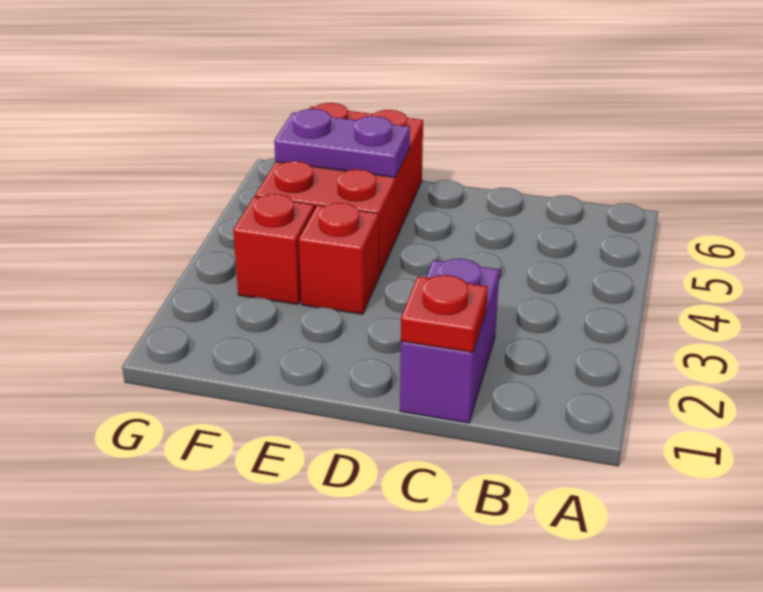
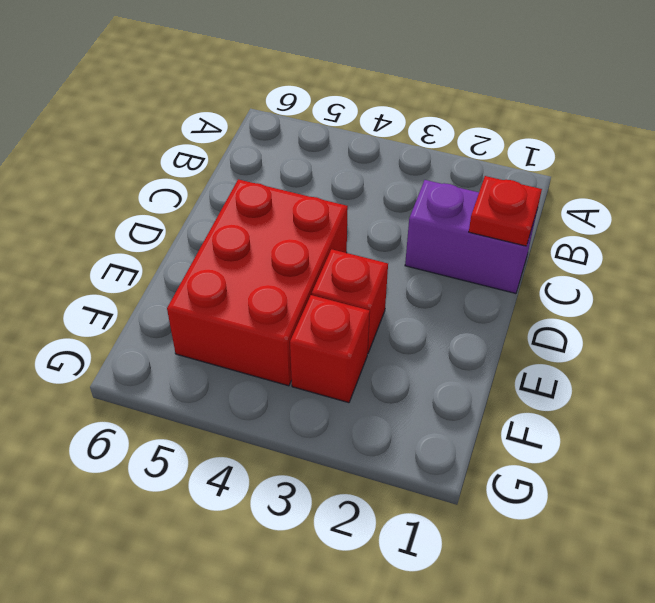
red 2x3 brick [255,103,423,277] -> red 2x3 brick turned to [167,179,348,386]
purple 1x2 plate [274,109,410,177] -> none

